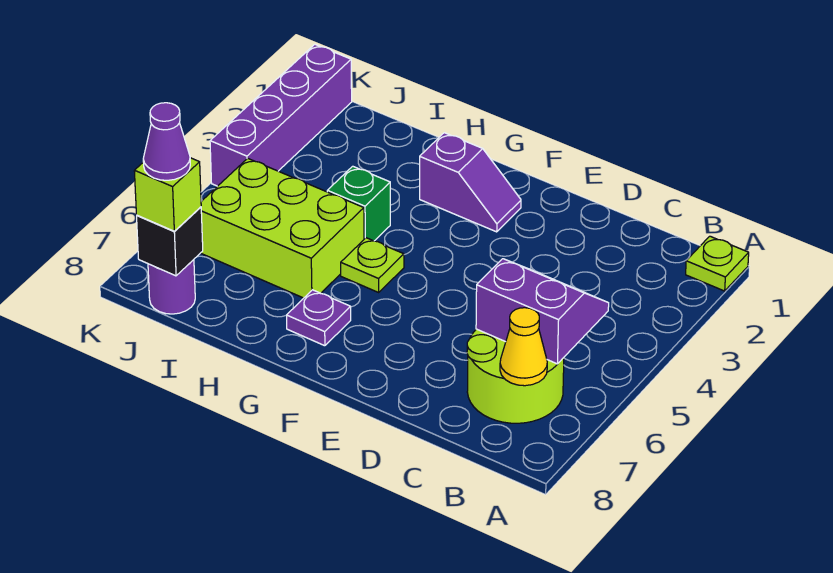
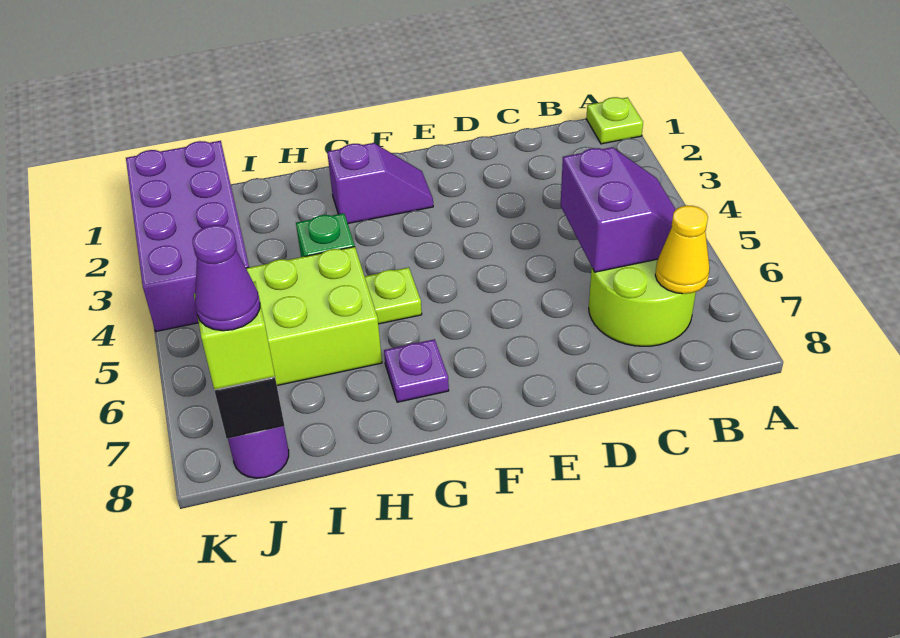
purple 2x2 slope [476,259,609,364] -> purple 2x2 slope turned to [560,147,676,272]
purple 1x4 brick [210,44,352,186] -> purple 2x4 brick [126,141,249,331]

